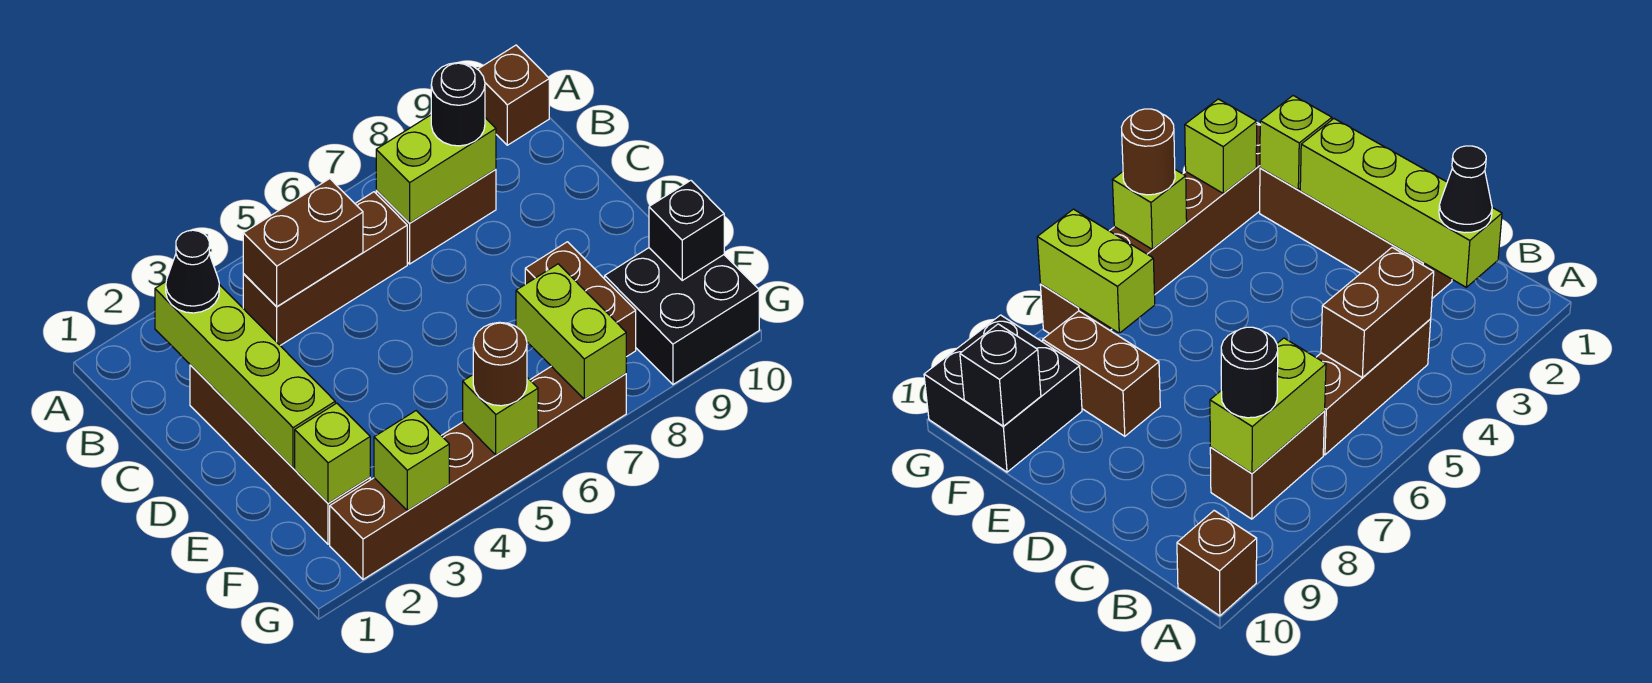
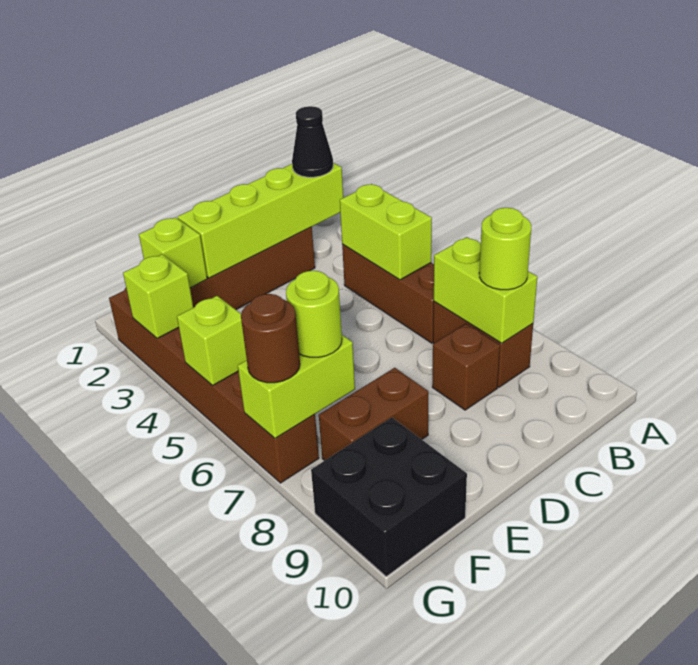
brown 1x1 brick [478,45,549,145] -> brown 1x1 brick moved to [432,324,500,410]
brown 1x2 brick [243,179,363,307] -> lime 1x2 brick [340,184,432,280]
black 1x1 round brick [431,63,485,146] -> lime 1x1 round brick [479,208,531,290]
none -> lime 1x1 round brick [286,271,342,357]
black 1x1 brick [649,181,724,280] -> none
brown 1x1 round brick [473,322,527,406] -> brown 1x1 round brick moved to [241,294,300,383]

